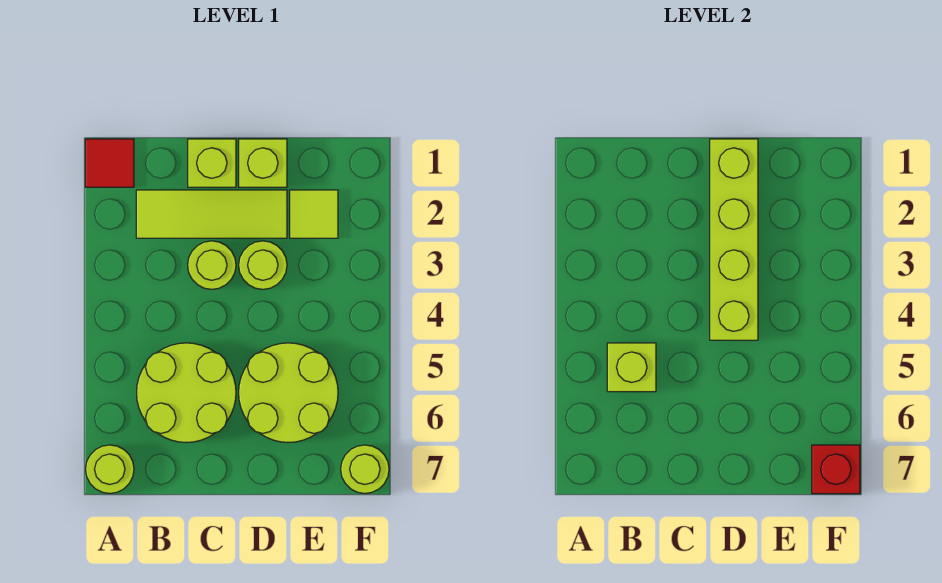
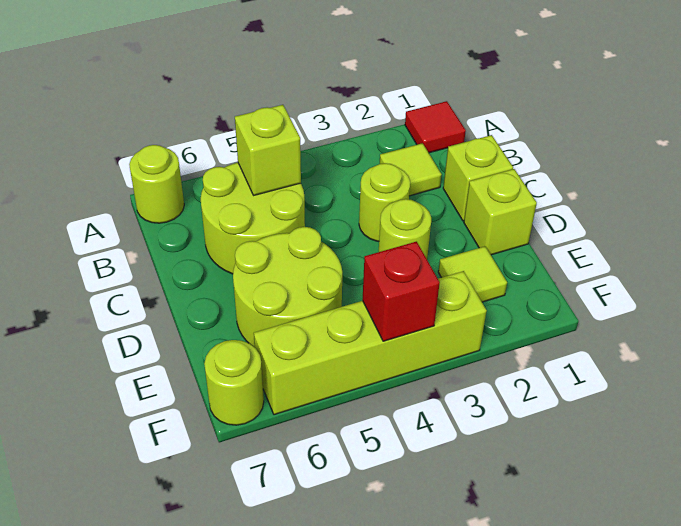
lime 1x3 tile [136,190,287,238] -> lime 1x1 tile [380,143,442,196]
lime 1x4 brick [710,139,758,340] -> lime 1x4 brick moved to [254,271,487,415]
red 1x1 brick [812,445,860,494] -> red 1x1 brick moved to [362,242,440,341]

